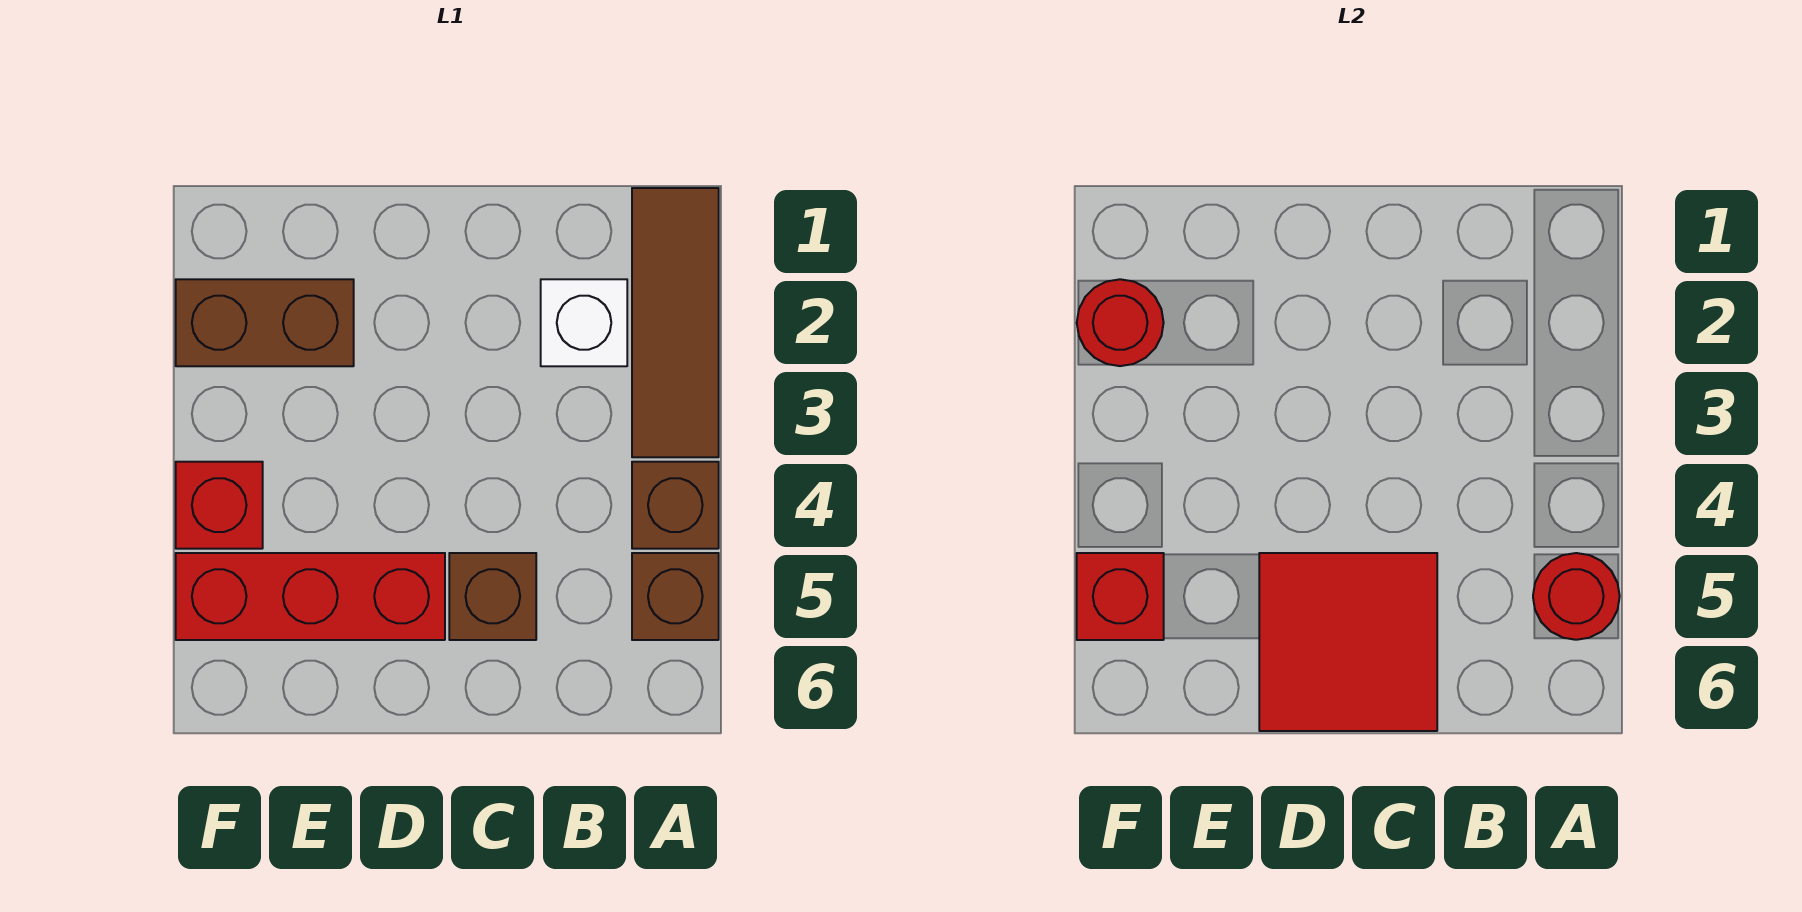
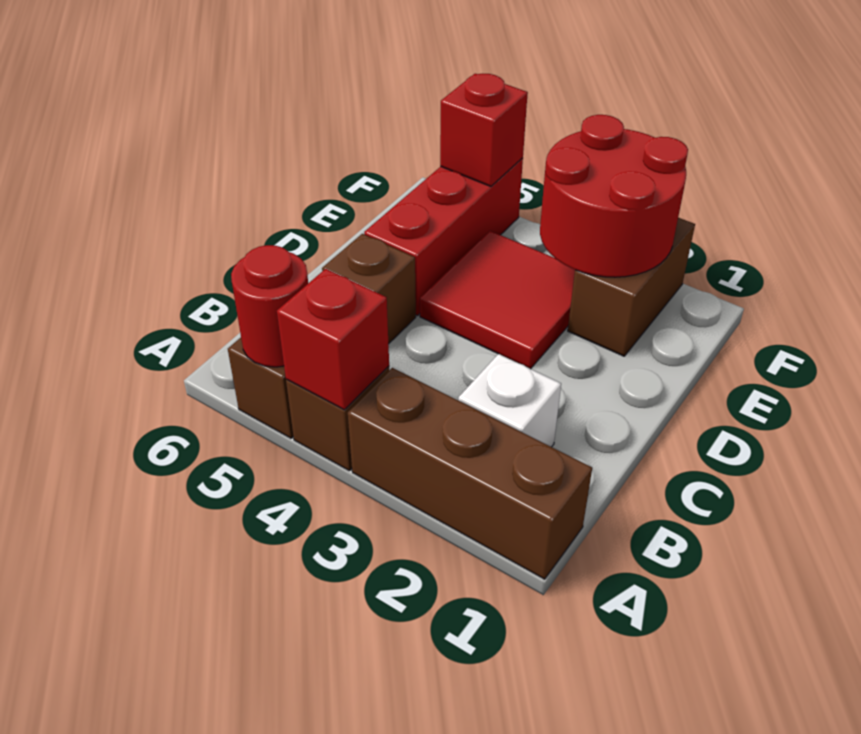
brown 1x3 tile [632,188,719,457] -> brown 1x3 brick [348,368,592,579]
red 2x2 tile [1259,553,1437,731] -> red 2x2 tile moved to [420,231,575,369]
red 1x1 round brick [1077,279,1164,366] -> red 2x2 round brick [540,115,688,277]
red 1x1 brick [176,462,263,549] -> red 1x1 brick moved to [277,269,389,410]

